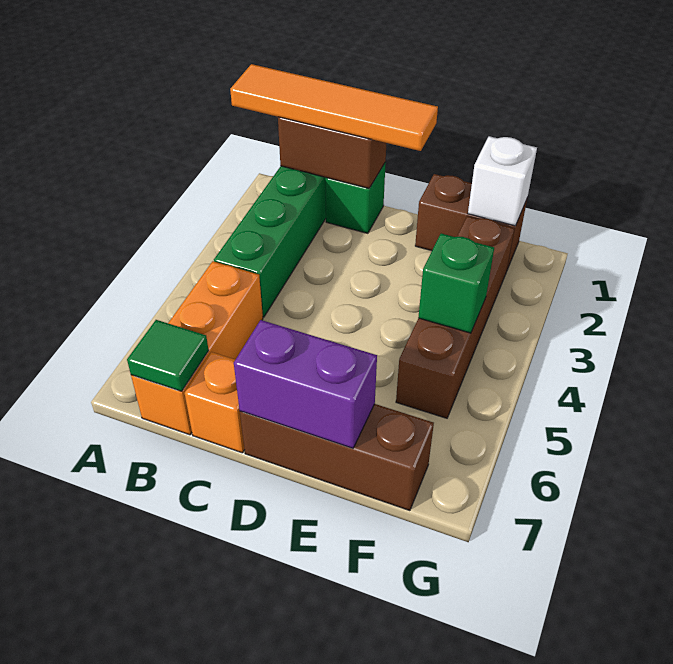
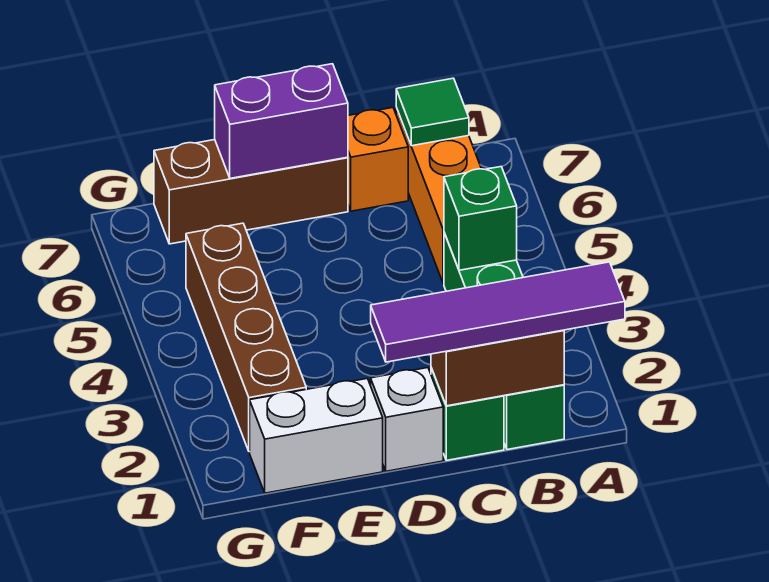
orange 1x4 tile [230,64,438,151] -> purple 1x4 tile [371,262,625,362]
brown 1x2 brick [415,174,527,269] -> white 1x2 brick [250,379,383,493]
white 1x1 brick [468,136,537,226] -> white 1x1 brick moved to [371,368,443,471]
green 1x1 brick [418,233,494,333] -> green 1x1 brick moved to [444,167,517,270]

